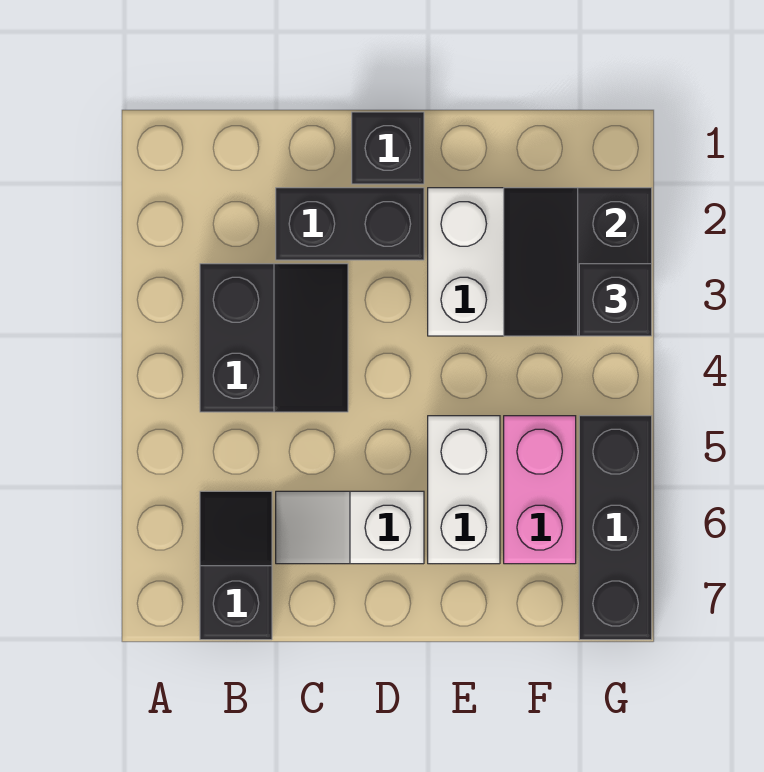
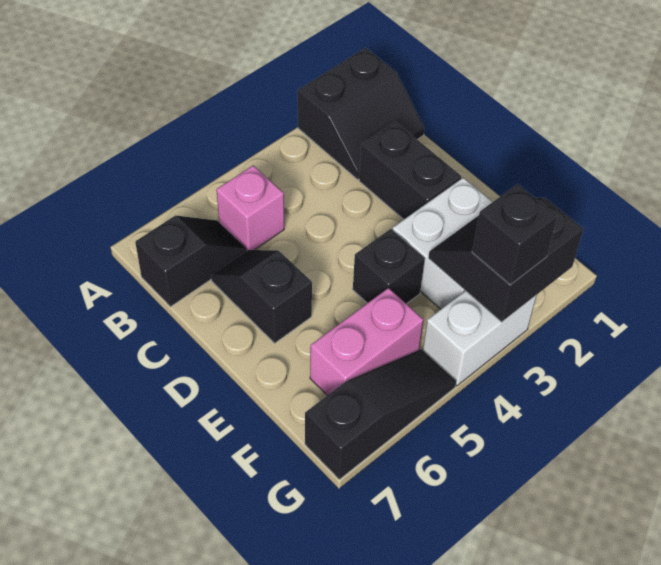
black 2x2 slope [200,264,348,412] -> black 2x2 slope moved to [298,48,424,179]
none -> pink 1x1 brick [216,166,284,250]
white 1x2 slope [276,491,424,564] -> black 1x2 slope [211,250,312,343]
black 1x1 brick [352,112,424,184] -> black 1x1 brick moved to [353,229,425,304]
white 1x2 brick [428,416,500,564] -> white 1x2 brick moved to [423,291,536,386]
black 1x3 brick [579,416,652,640] -> black 1x3 slope [305,349,456,479]

